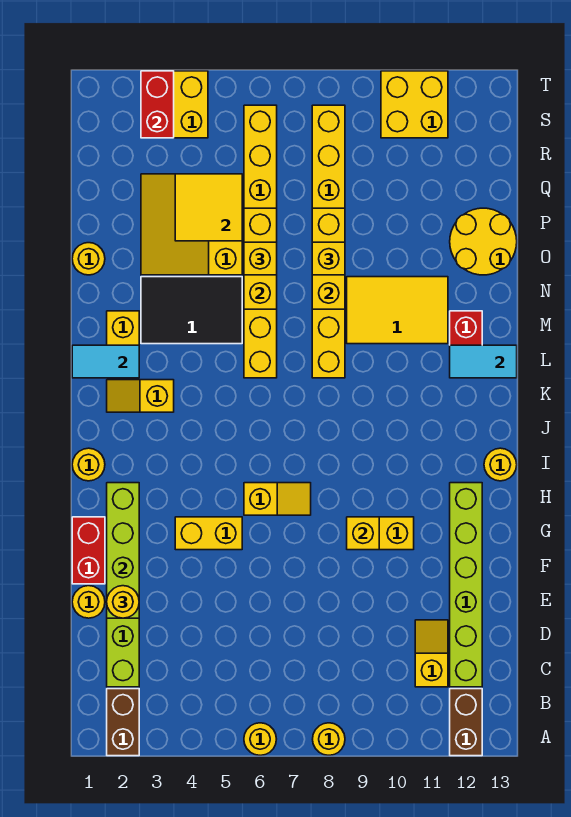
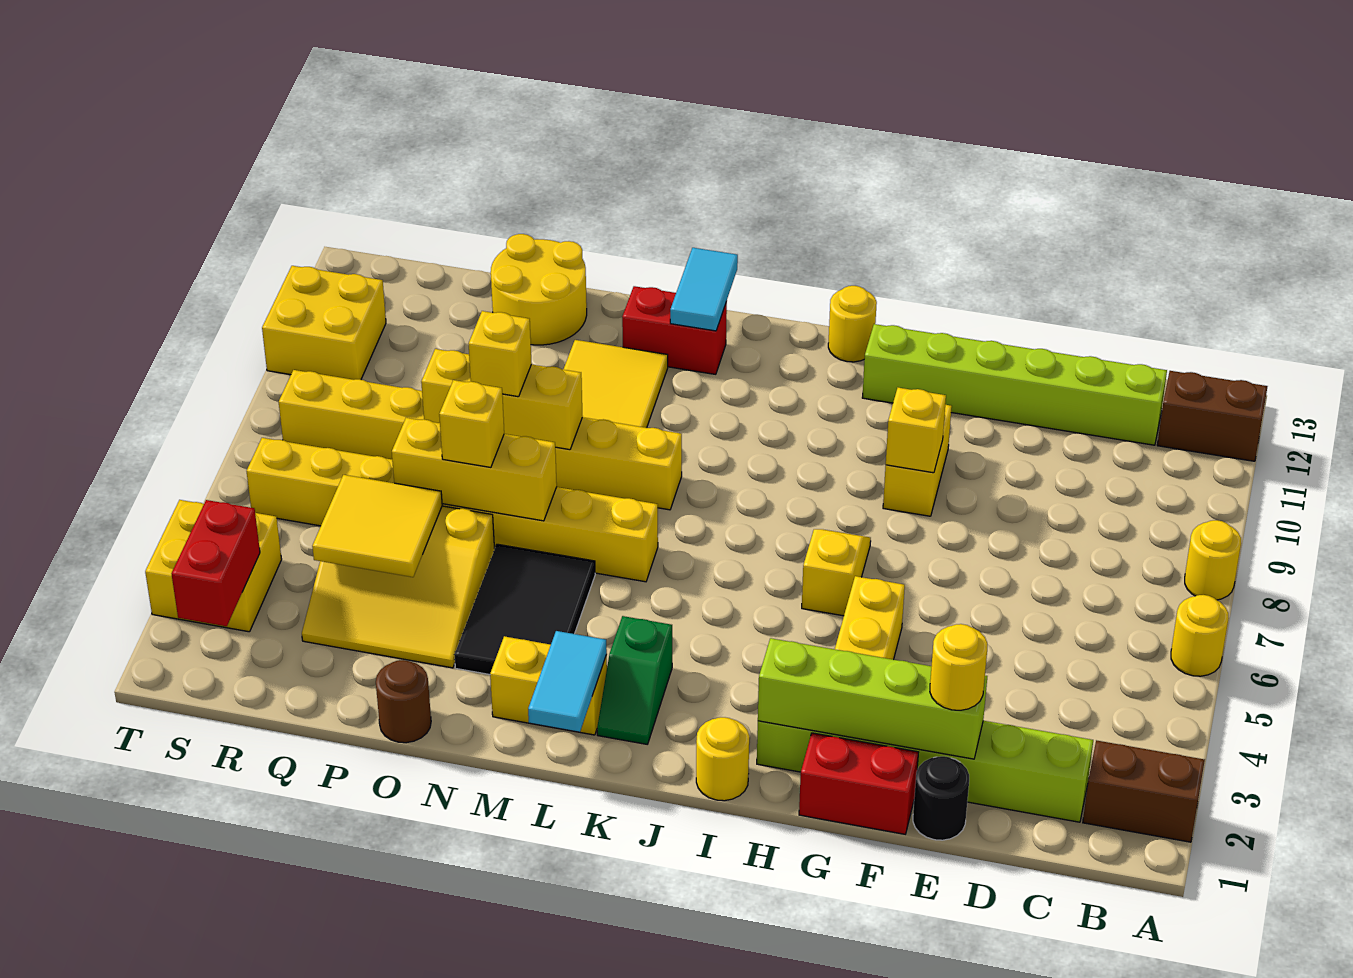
yellow 1x2 slope [415,620,448,687] -> none
yellow 1x1 round brick [72,586,105,618] -> black 1x1 round brick [913,756,969,840]
yellow 1x2 slope [107,380,174,412] -> green 1x2 slope [597,616,672,744]
yellow 1x1 round brick [72,243,105,275] -> brown 1x1 round brick [376,660,431,743]
red 1x2 brick [141,71,174,138] -> red 1x2 brick turned to [172,500,260,626]

